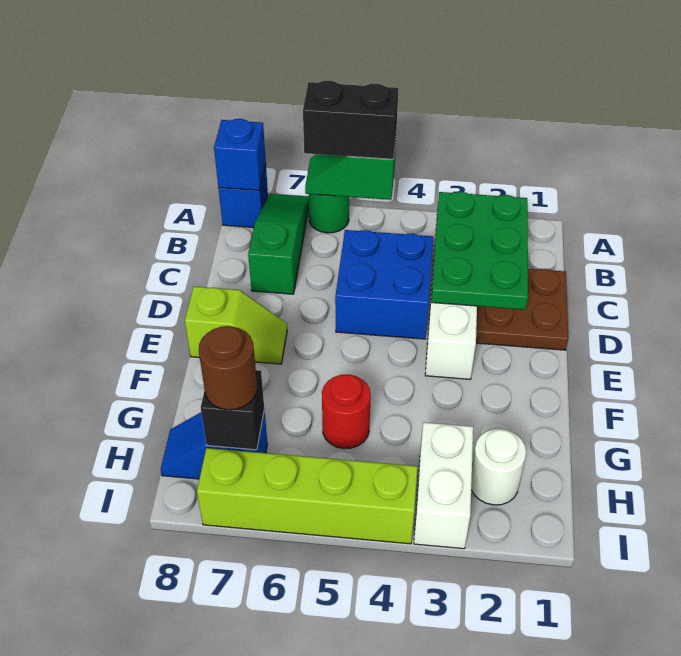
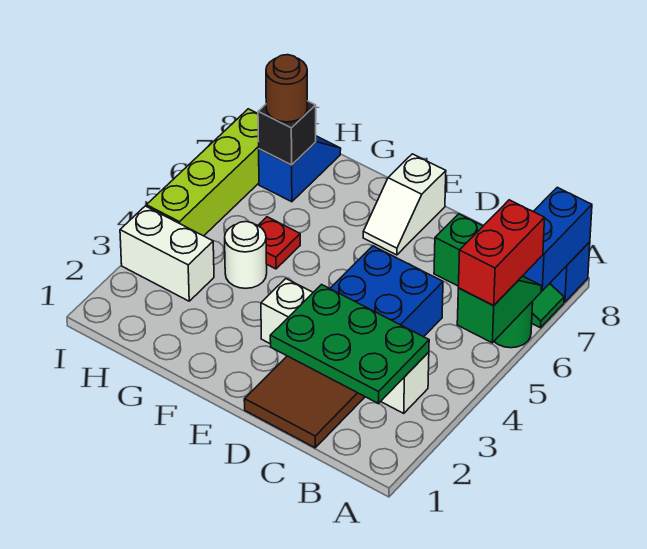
black 1x2 brick [303,81,399,159] -> red 1x2 brick [458,200,545,306]
blue 1x1 brick [214,119,266,190] -> blue 1x2 brick [523,187,592,291]
brown 2x2 plate [476,269,568,350] -> brown 2x2 tile [244,356,365,448]
lime 1x2 slope [185,286,287,364] -> white 1x2 slope [363,154,446,255]
red 1x1 round brick [322,375,371,449] -> red 1x1 plate [258,217,300,269]
white 1x1 round brick [471,429,526,505] -> white 1x1 round brick moved to [225,222,267,288]

